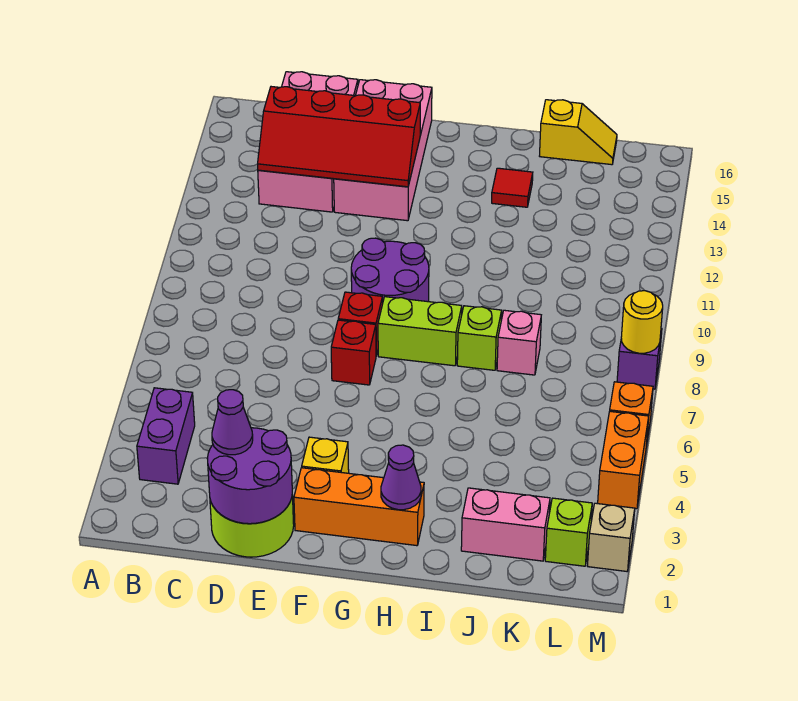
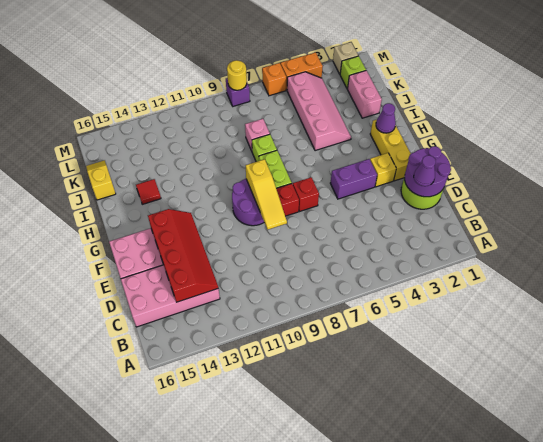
purple 1x2 brick [137,388,195,484] -> purple 1x2 brick moved to [330,159,377,199]
none -> yellow 1x3 slope [246,159,287,230]
orange 1x3 brick [294,468,424,546] -> yellow 1x3 brick [370,120,411,181]
none -> pink 2x4 slope [287,72,351,151]

